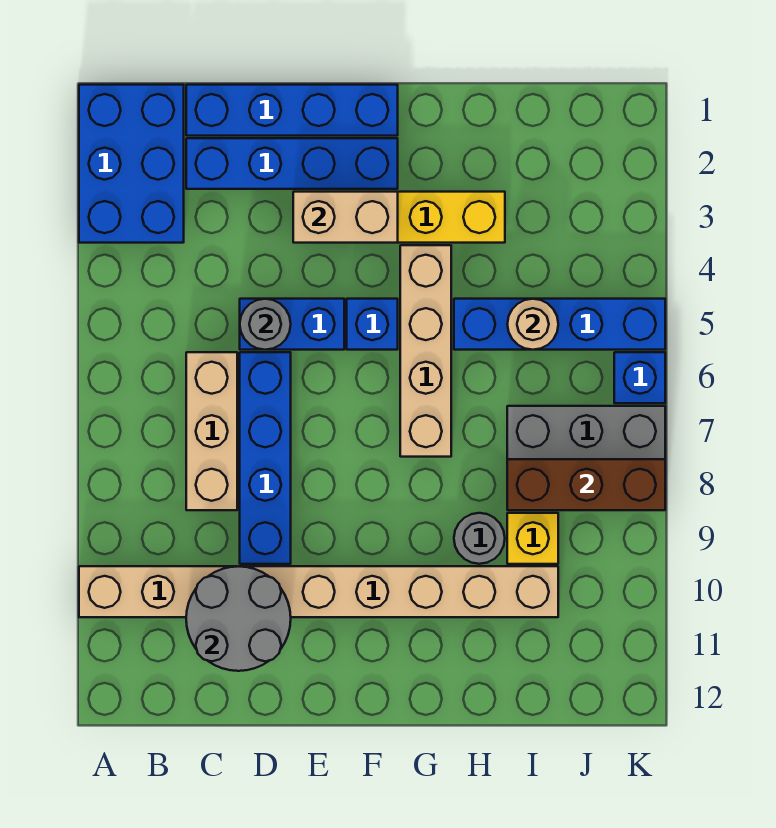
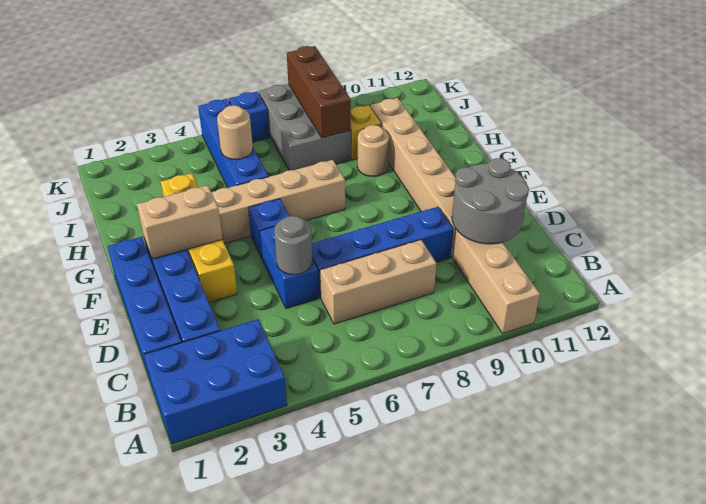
tan 1x2 brick [293,192,398,243] -> tan 1x2 brick turned to [137,185,222,259]
grey 1x1 round brick [454,513,505,564] -> tan 1x1 round brick [357,125,389,177]

